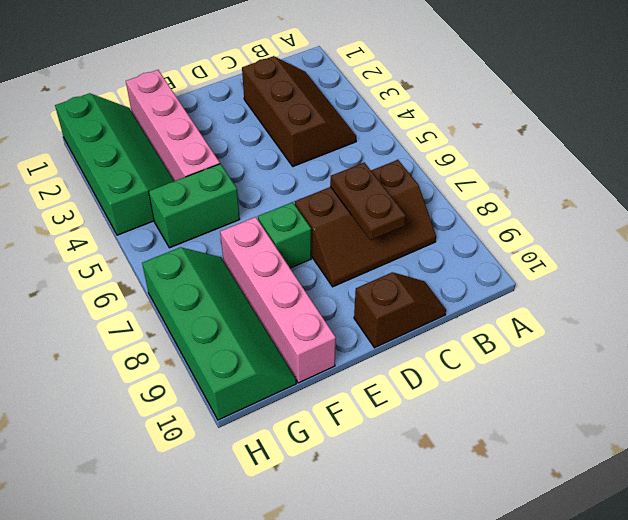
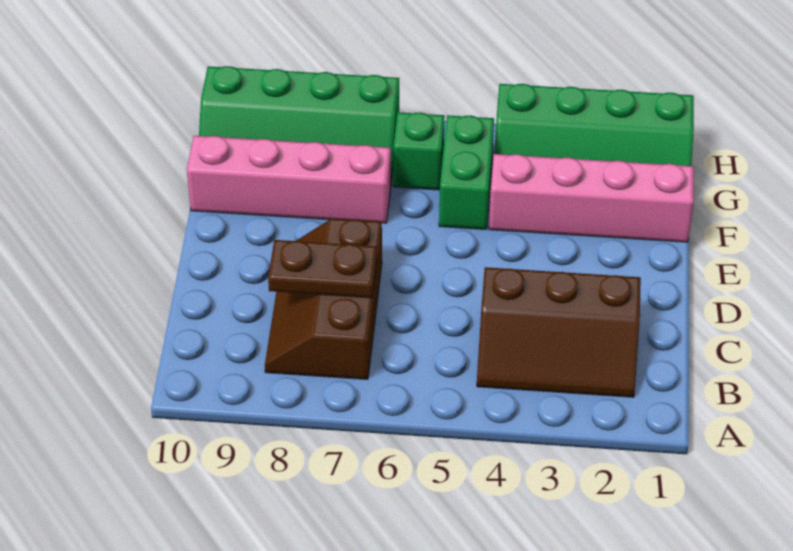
brown 1x2 slope [354,272,446,348] -> none
green 1x1 brick [258,202,311,268] -> green 1x1 brick moved to [393,112,445,190]

